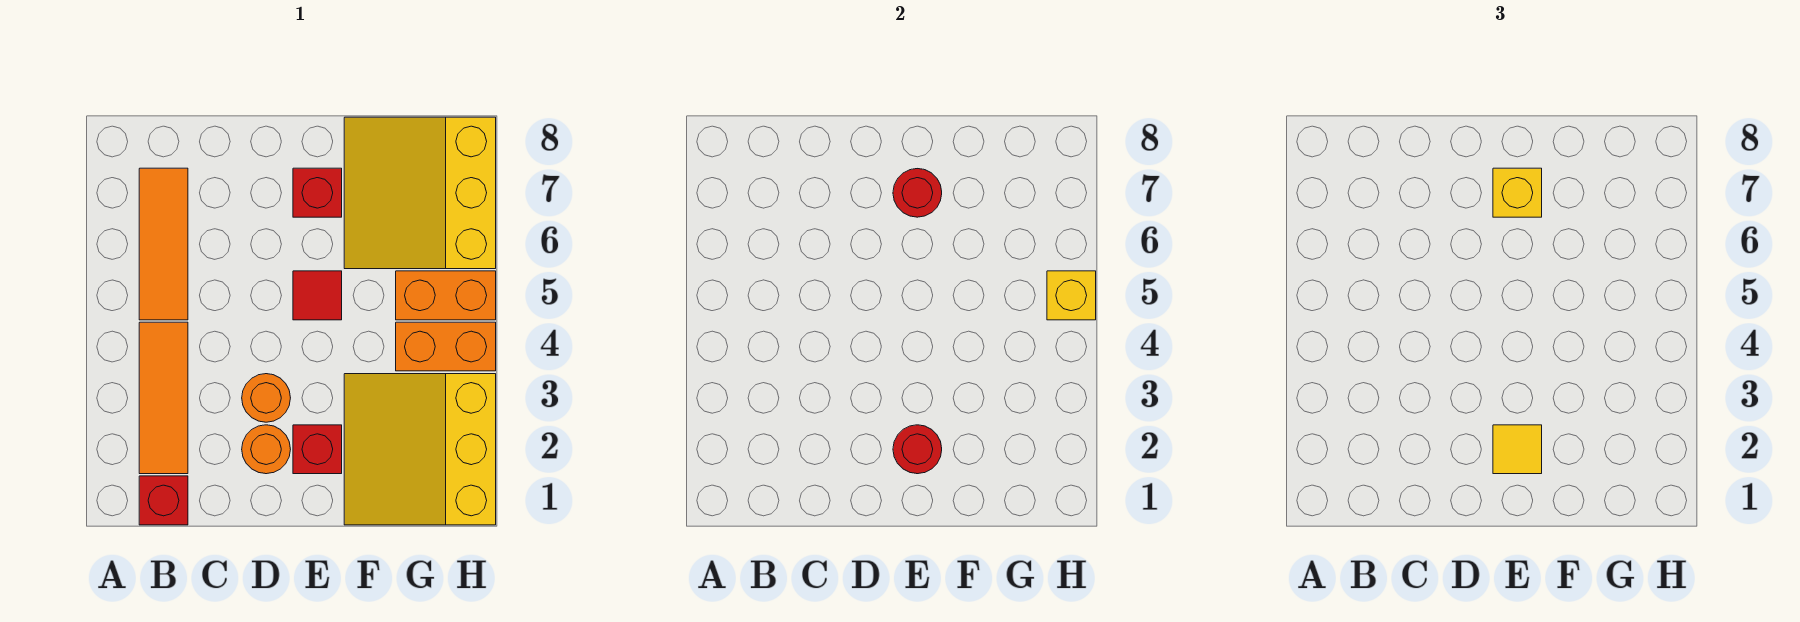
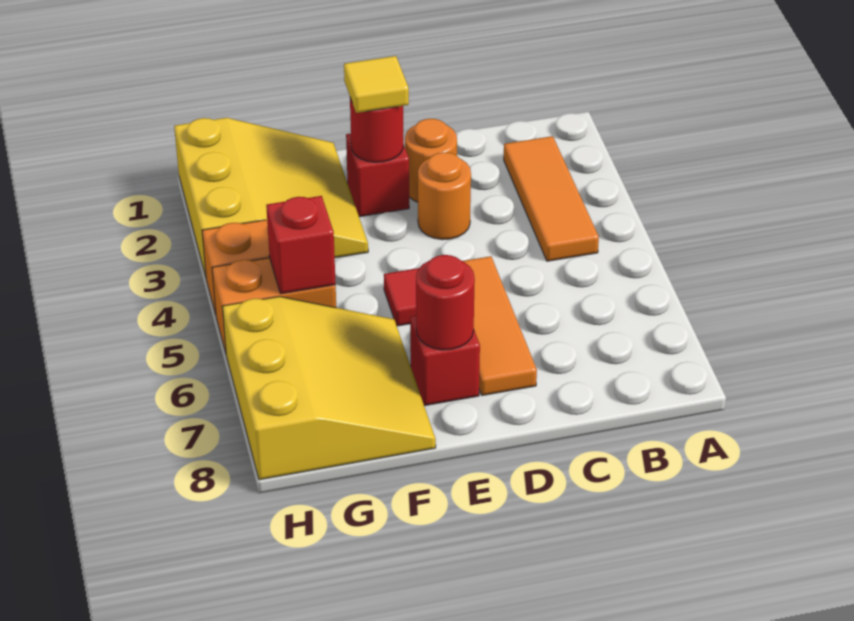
red 1x1 brick [139,476,188,525] -> red 1x1 brick moved to [266,196,336,294]
orange 1x3 tile [139,168,188,320] -> orange 1x3 tile moved to [463,256,537,395]
yellow 1x1 brick [1493,168,1542,217] -> none
yellow 1x1 brick [1047,271,1096,320] -> none

